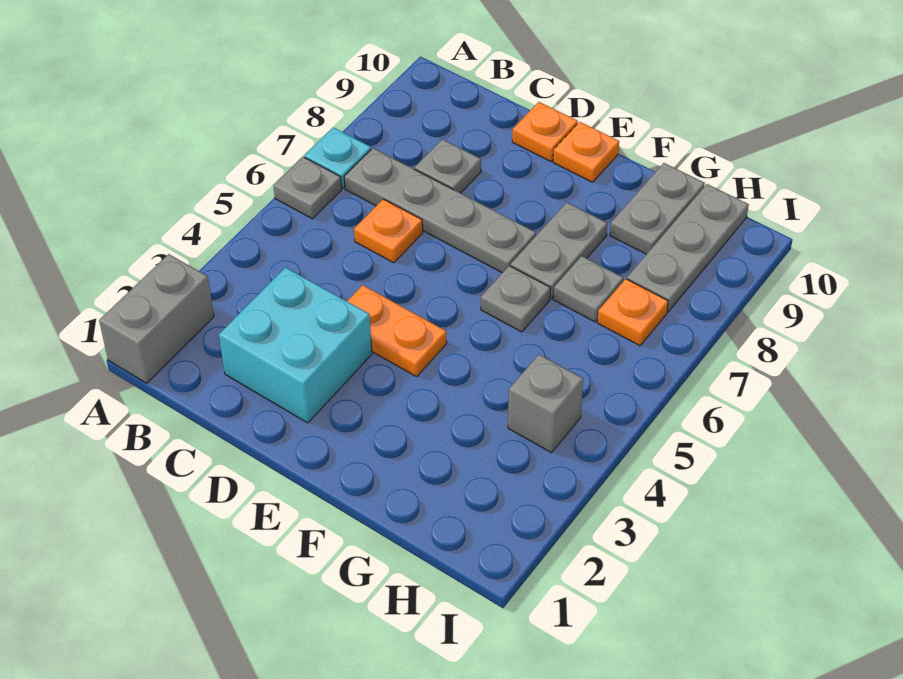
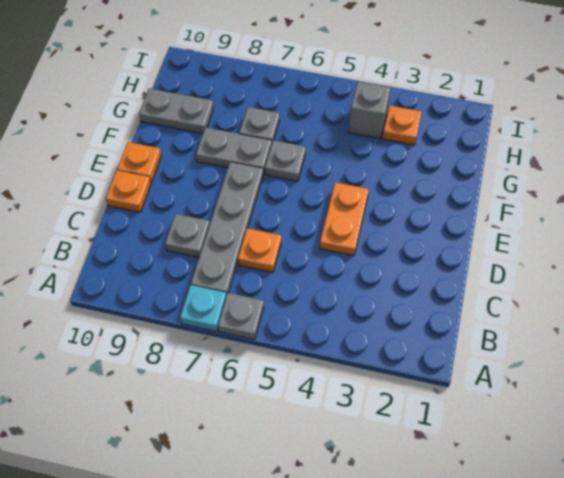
grey 1x2 brick [99,254,214,383] -> none
cyan 2x2 brick [219,267,372,423] -> none
orange 1x1 plate [598,279,668,346] -> orange 1x1 plate moved to [382,106,422,145]
grey 1x3 plate [627,184,749,312] -> none

